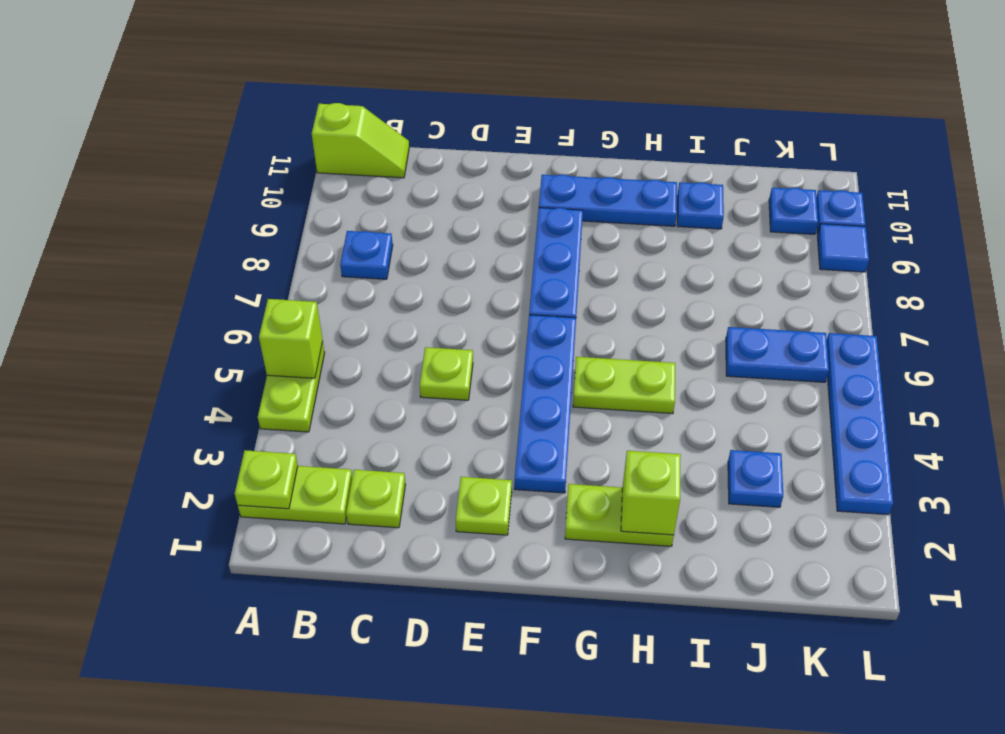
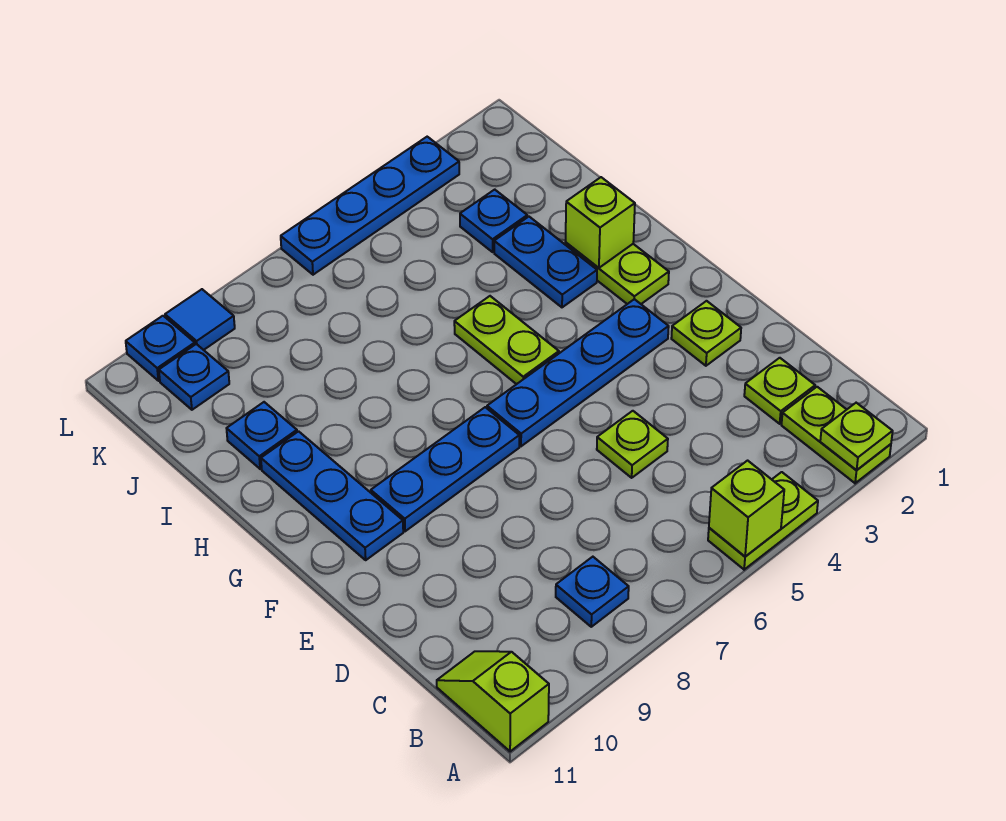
blue 1x2 plate [726,327,829,382] -> blue 1x2 plate moved to [494,217,597,307]

